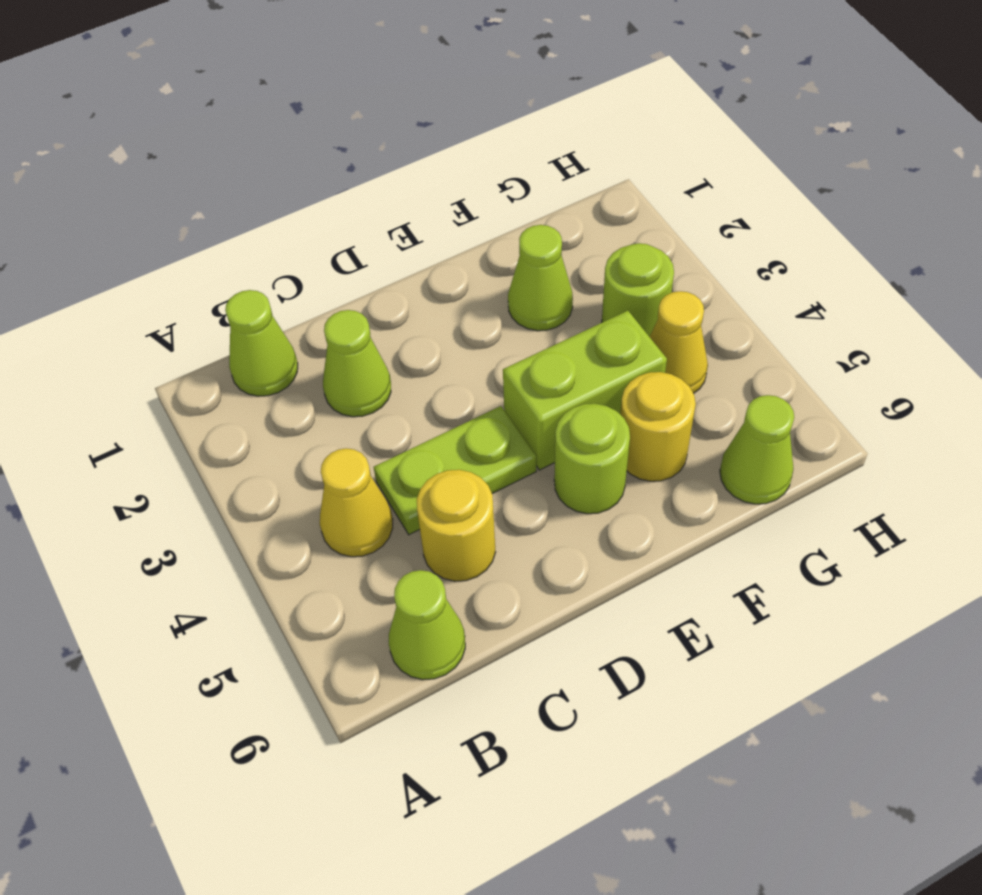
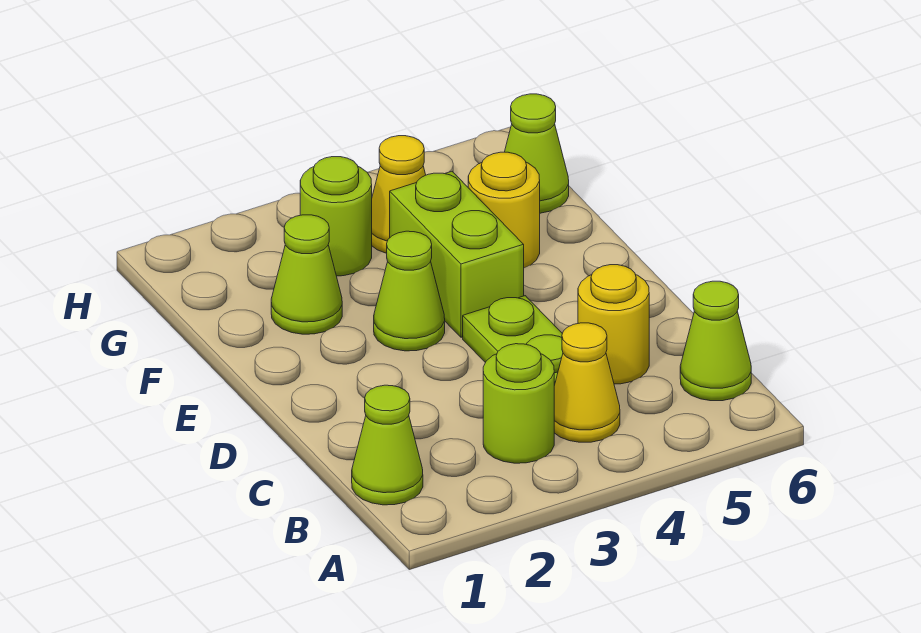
lime 1x1 cone [323,310,391,417] -> lime 1x1 cone moved to [374,231,445,351]
lime 1x1 round brick [554,404,630,514] -> lime 1x1 round brick moved to [483,344,554,463]

